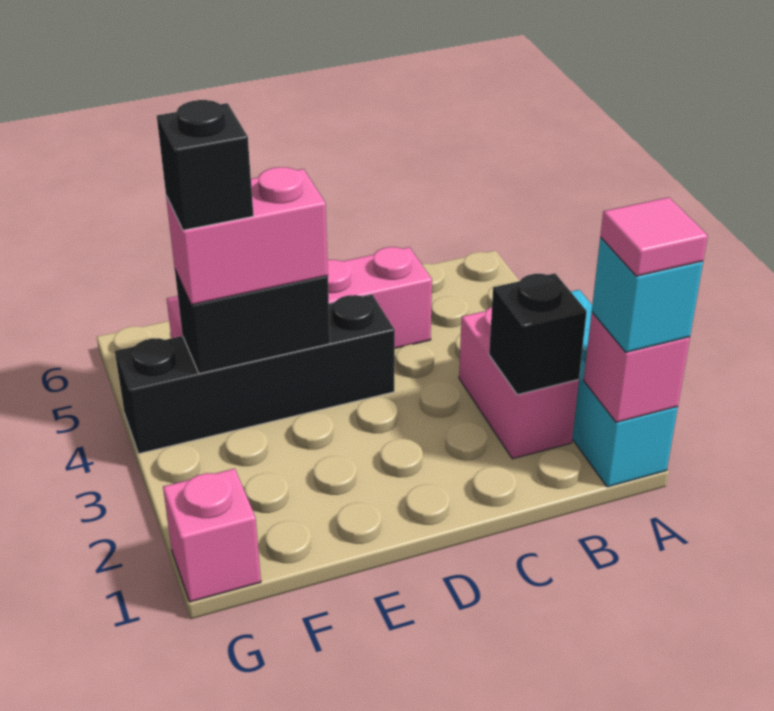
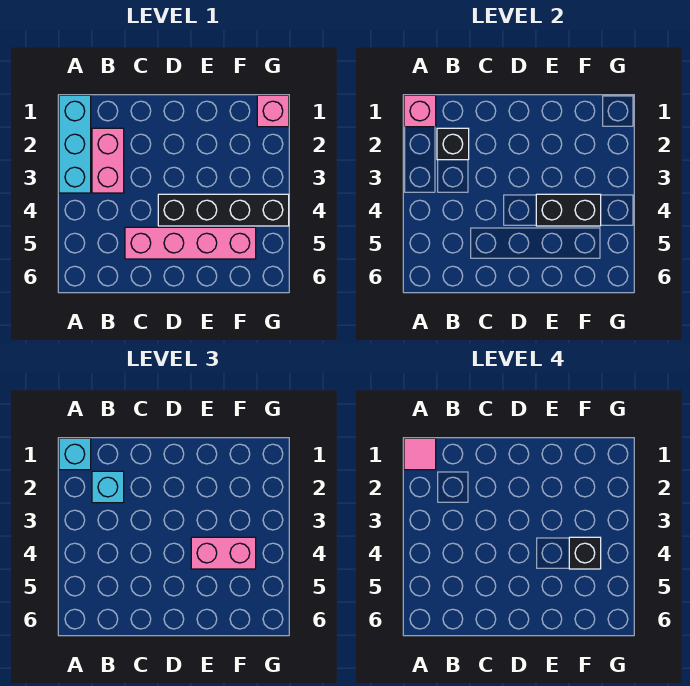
none -> cyan 1x1 brick [92,471,124,503]

